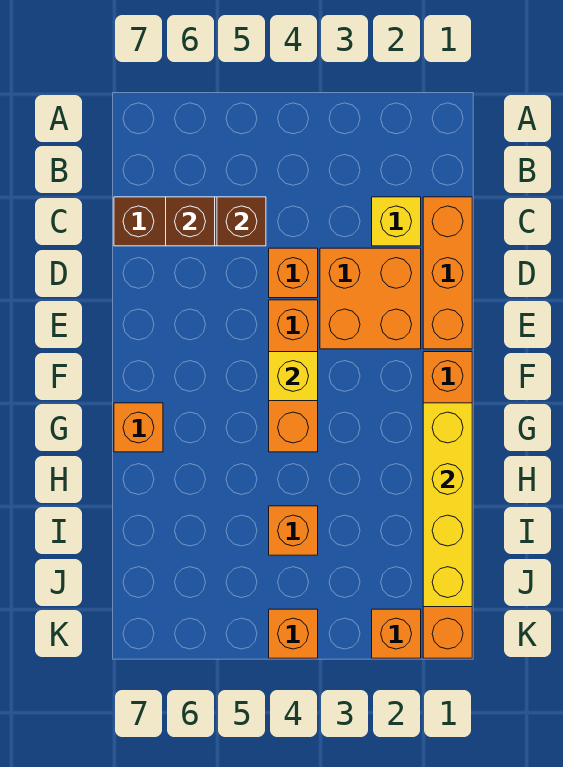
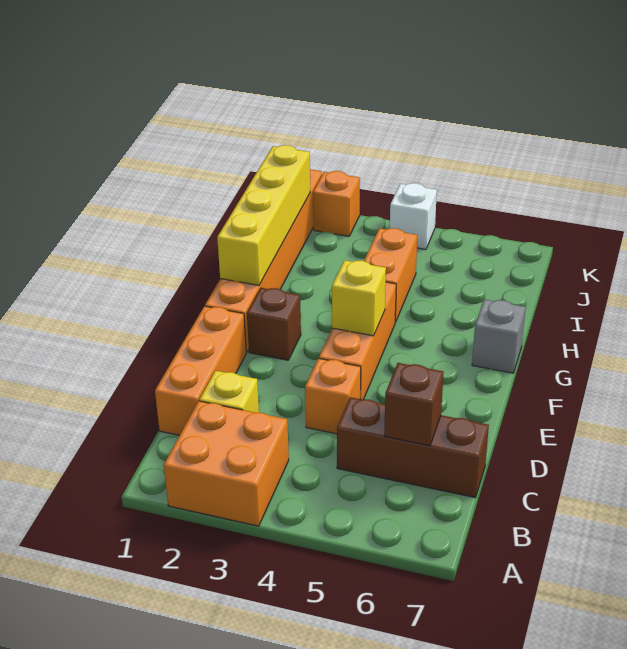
brown 1x1 brick [217,197,266,246] -> brown 1x1 brick moved to [247,288,301,360]
orange 2x2 brick [320,248,421,349] -> orange 2x2 brick moved to [164,401,289,526]
orange 1x1 brick [114,403,163,452] -> grey 1x1 brick [472,299,526,373]
orange 1x1 brick [269,506,318,555] -> orange 1x2 brick [364,228,417,322]
orange 1x1 brick [269,609,318,658] -> white 1x1 brick [390,183,437,249]

